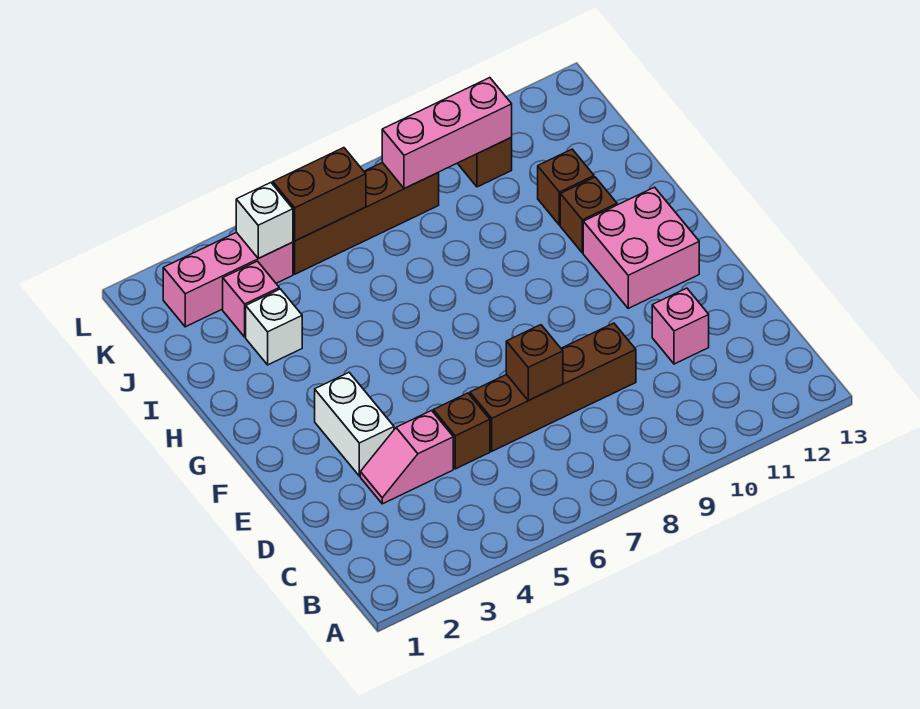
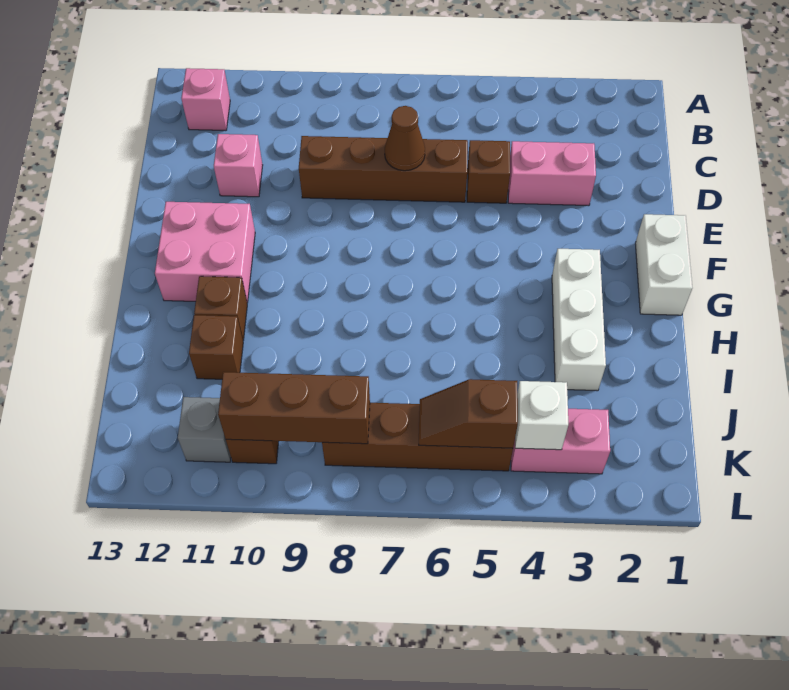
pink 1x2 slope [360,411,453,504] -> pink 1x2 brick [508,141,596,206]
brown 1x1 brick [506,325,563,401] -> brown 1x1 cone [385,106,425,171]
white 1x2 brick [315,373,394,476] -> white 1x2 brick moved to [635,214,692,315]
white 1x1 brick [246,289,302,365] -> white 1x3 brick [552,249,606,391]
pink 1x1 brick [223,261,279,337] -> pink 1x1 brick moved to [181,68,230,131]
pink 1x3 brick [163,232,293,327] -> pink 1x2 brick [511,409,610,474]
brown 1x2 brick [273,148,366,241] -> brown 1x2 slope [419,379,518,448]
pink 1x3 brick [382,78,512,189] -> brown 1x3 brick [218,372,370,444]
none -> grey 1x1 brick [178,397,231,462]

